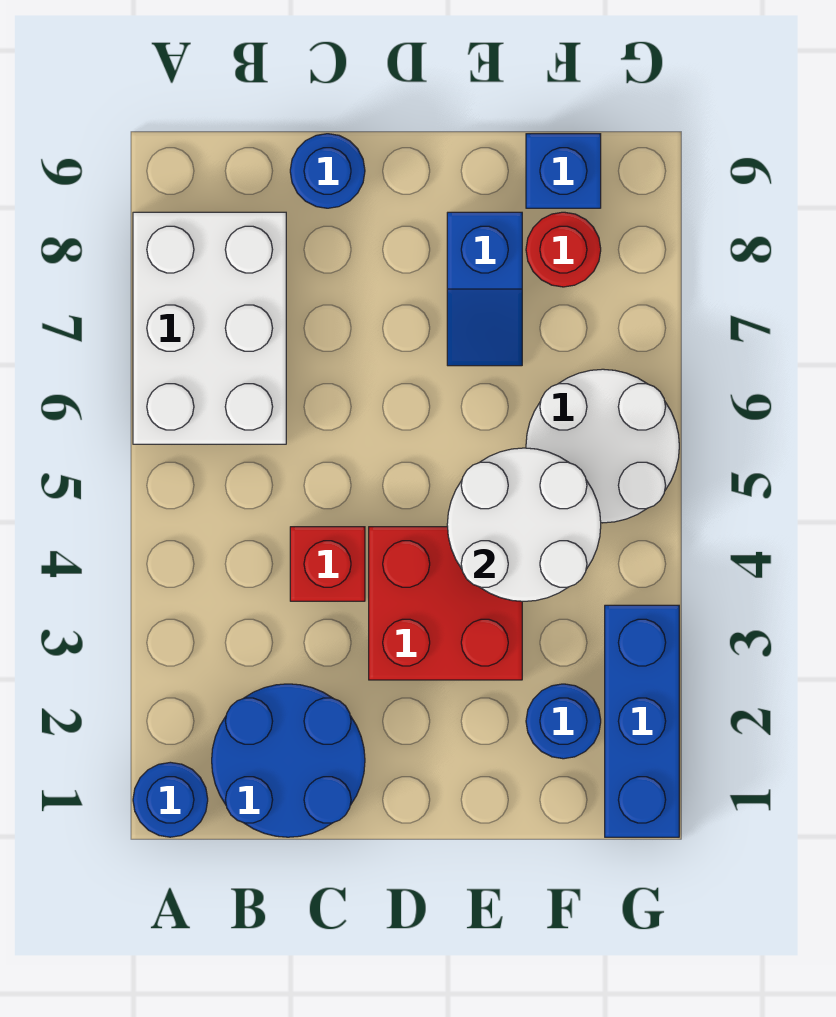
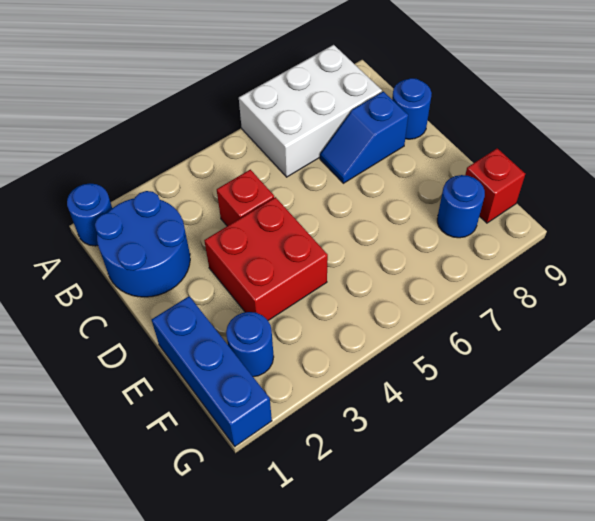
white 2x2 round brick [447,448,601,601] -> none
blue 1x2 slope [447,212,522,366] -> blue 1x2 slope moved to [320,91,408,183]
white 2x2 round brick [526,369,679,523] -> none
red 1x1 round brick [526,212,601,287] -> blue 1x1 round brick [437,175,485,238]
blue 1x1 brick [526,134,601,208] -> red 1x1 brick [465,148,525,223]
blue 1x3 brick [605,605,679,837] -> blue 1x3 brick turned to [152,296,272,446]

